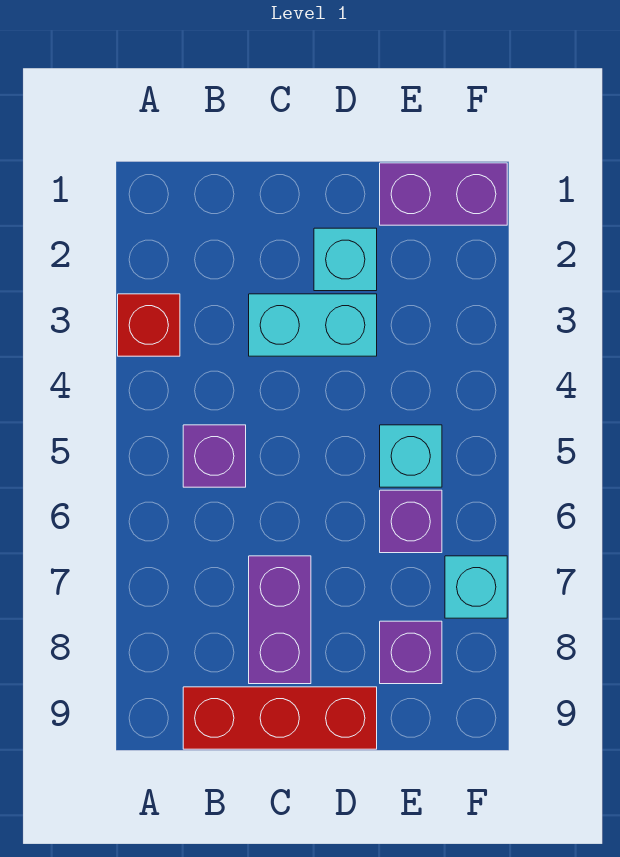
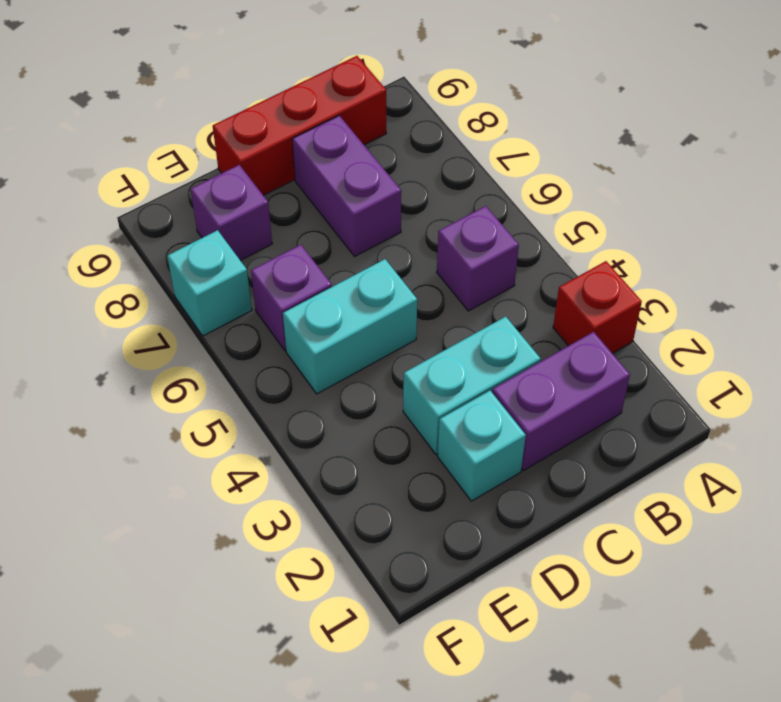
purple 1x2 brick [380,163,507,225] -> purple 1x2 brick moved to [492,332,630,471]
cyan 1x1 brick [380,425,442,487] -> cyan 1x2 brick [283,259,417,394]

